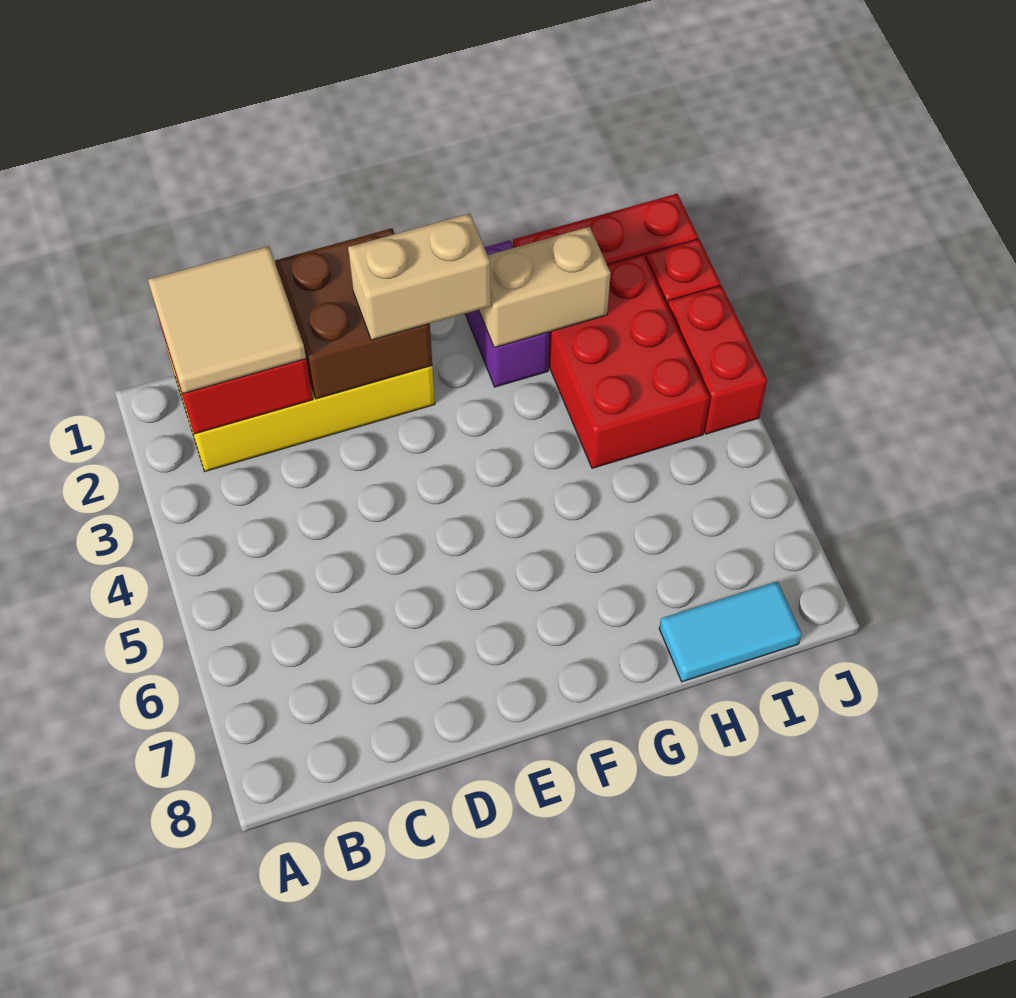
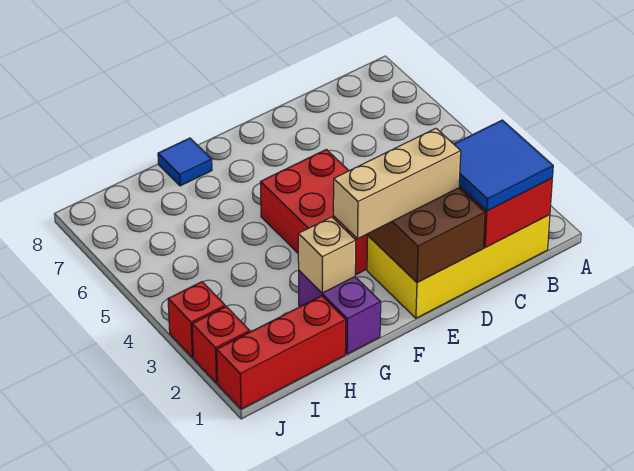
tan 2x2 tile [148,246,306,394] -> blue 2x2 tile [454,120,553,211]
tan 1x2 brick [348,214,491,340] -> tan 1x3 brick [333,128,461,239]
tan 1x2 brick [479,227,610,348] -> tan 1x1 brick [298,217,356,293]
none -> blue 1x1 tile [158,138,212,186]
red 2x3 brick [548,255,710,468] -> red 2x3 brick moved to [260,149,368,275]
cyan 1x2 tile [659,581,802,682] -> none
red 1x2 brick [667,285,767,434] -> red 1x1 brick [168,282,225,358]

